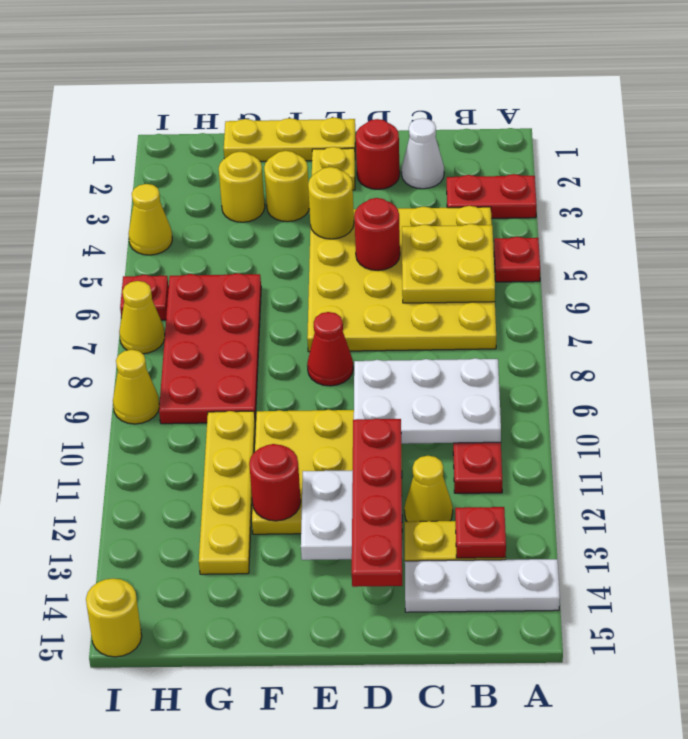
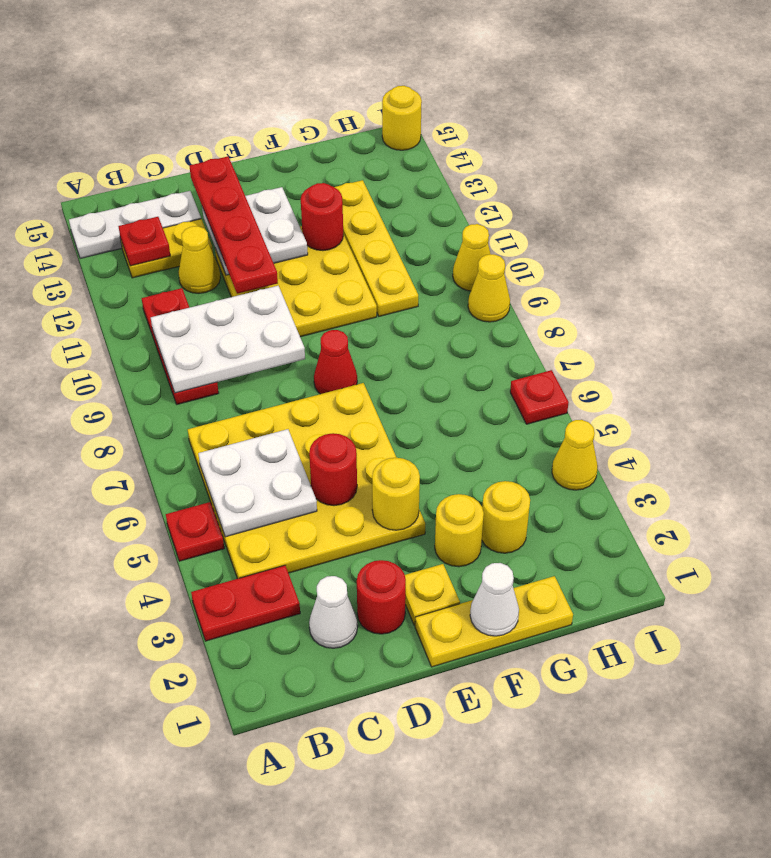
yellow 2x2 plate [402,224,495,303] -> white 2x2 plate [198,429,317,537]
none -> white 1x1 cone [470,563,519,636]
red 2x4 plate [159,273,261,424] -> none
yellow 1x1 cone [119,281,165,354] -> yellow 1x1 cone moved to [453,224,490,291]

